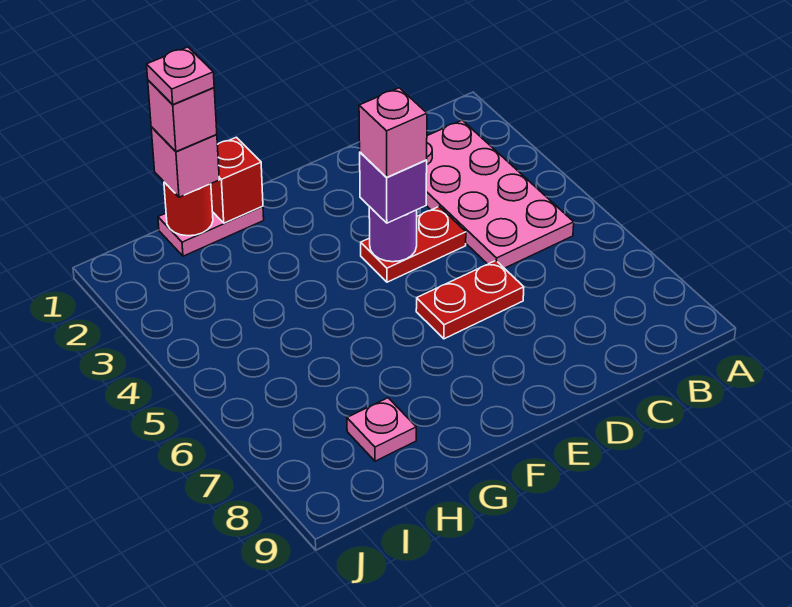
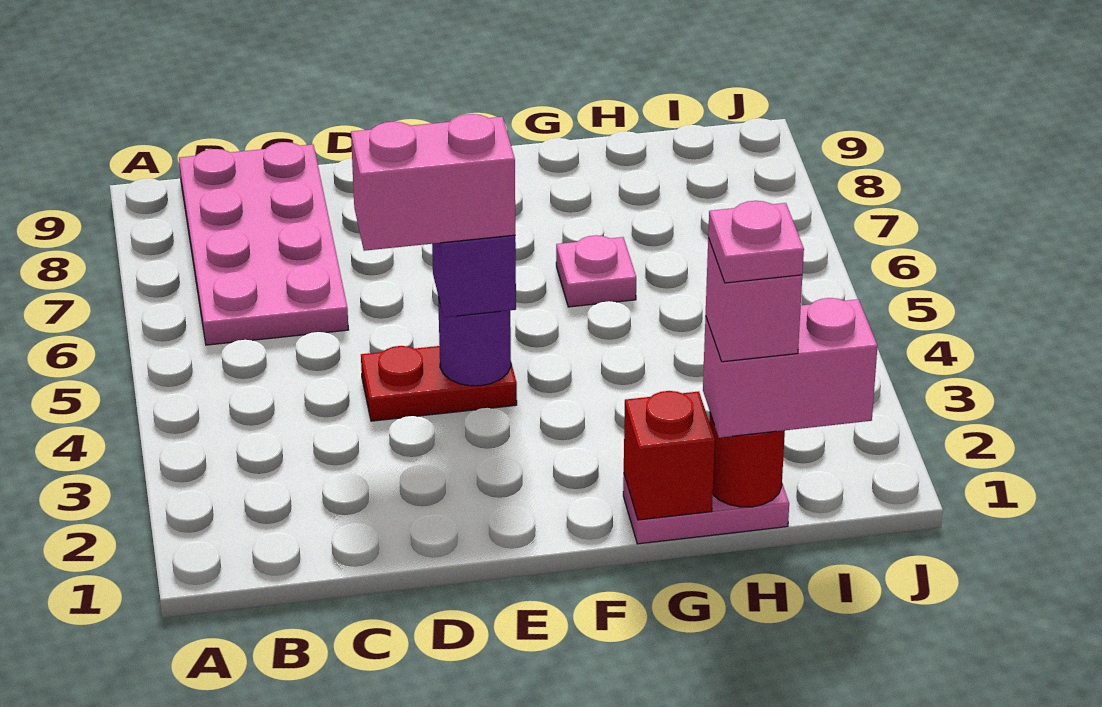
pink 2x4 plate [426,120,574,268] -> pink 2x4 plate moved to [179,142,348,345]
red 1x2 plate [416,261,524,339] -> none
pink 1x1 brick [359,88,427,177] -> pink 1x2 brick [351,114,515,251]
pink 1x1 brick [151,127,219,197] -> pink 1x2 brick [703,298,877,438]
pink 1x1 plate [347,398,416,461] -> pink 1x1 plate moved to [556,235,636,307]

